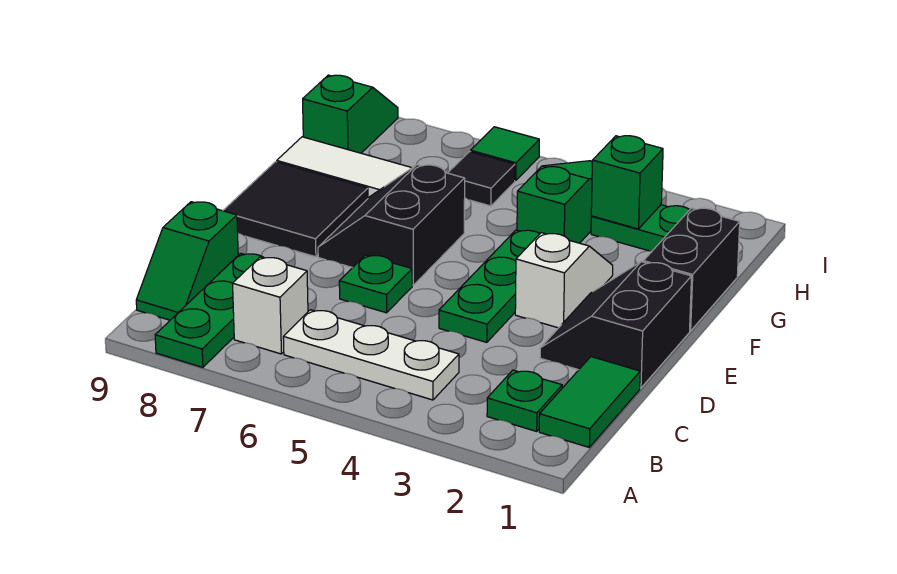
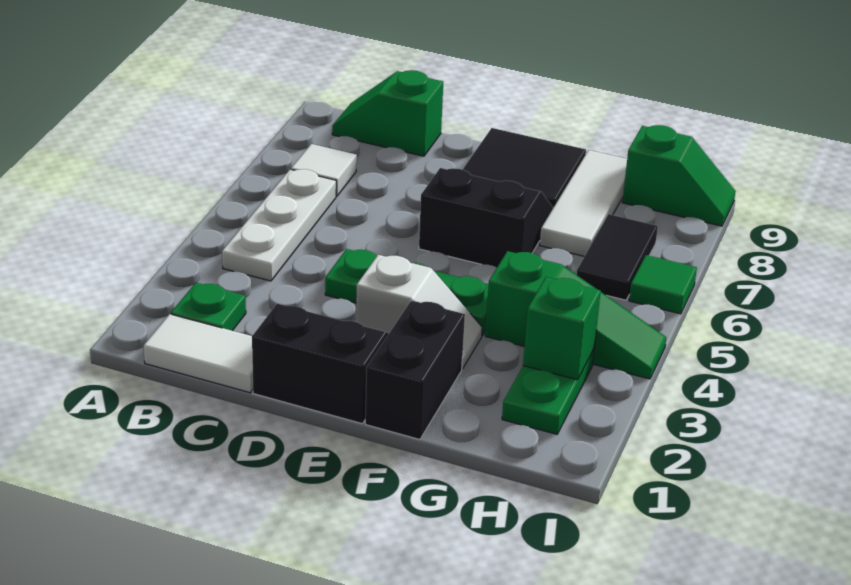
green 1x3 plate [155,253,264,367] -> none
green 1x2 tile [539,357,640,447] -> white 1x2 tile [144,314,253,393]
white 1x1 brick [233,257,308,354] -> white 1x1 tile [291,144,357,196]
green 1x1 plate [339,255,412,313] -> none
black 1x2 brick [644,208,740,331] -> black 1x2 brick turned to [365,300,465,440]
black 1x1 tile [448,152,515,206] -> black 1x2 tile [576,214,658,300]

